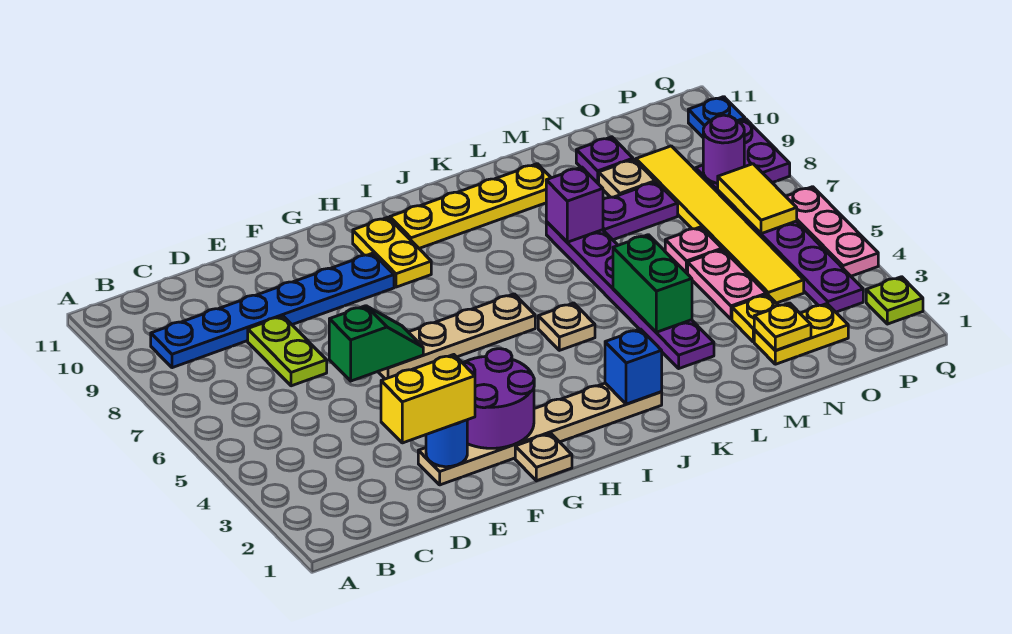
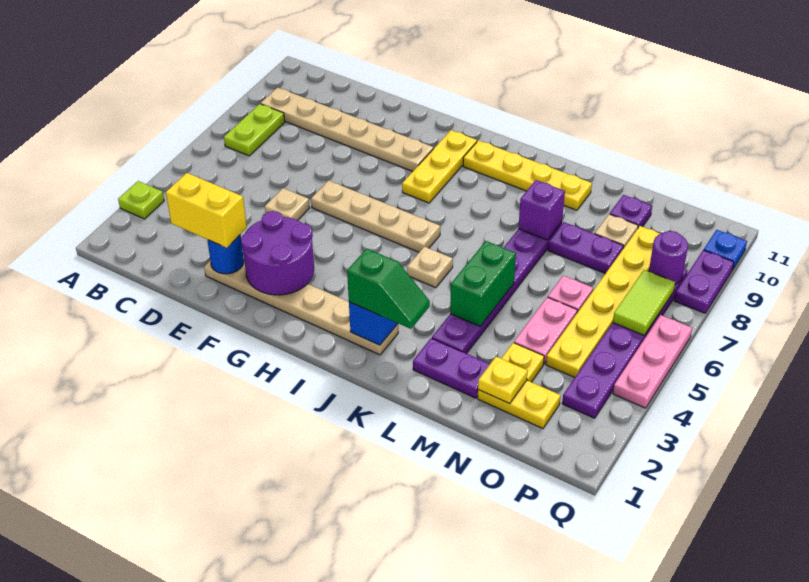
blue 1x6 plate [151,253,394,368] -> tan 1x6 plate [261,88,434,171]
lime 1x2 plate [248,316,327,386] -> lime 1x2 plate moved to [224,104,285,156]
green 1x2 slope [329,306,423,381] -> green 1x2 slope moved to [347,249,430,329]
tan 1x1 plate [515,433,572,481] -> tan 1x1 plate moved to [265,188,310,220]
yellow 1x2 plate [353,217,431,287] -> yellow 1x3 plate [402,130,477,203]
none -> purple 1x2 plate [413,338,490,398]
yellow 1x6 tile [636,146,804,303] -> yellow 1x6 plate [546,226,660,377]
yellow 1x2 tile [718,164,797,234] -> lime 1x2 tile [613,270,675,335]
lime 1x1 plate [866,277,923,324] -> lime 1x1 plate moved to [118,181,164,219]

